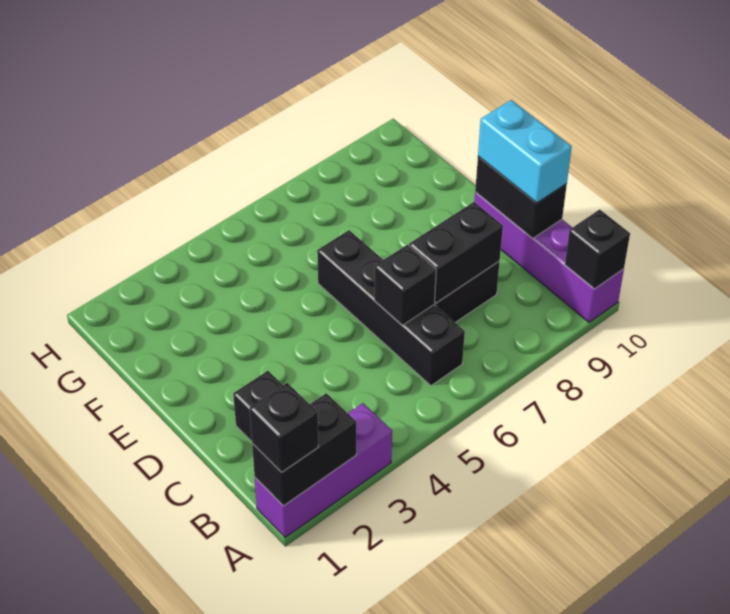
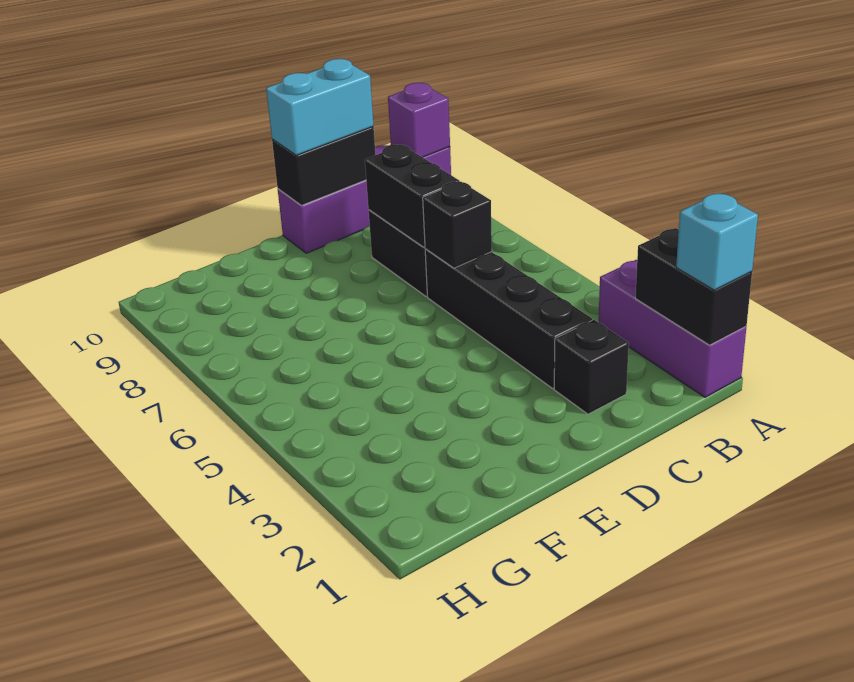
black 1x1 brick [250,383,318,472] -> cyan 1x1 brick [676,193,758,290]
black 1x1 brick [565,209,630,289] -> purple 1x1 brick [388,83,450,157]
black 1x4 brick [317,230,465,386] -> black 1x4 brick turned to [425,249,592,388]

